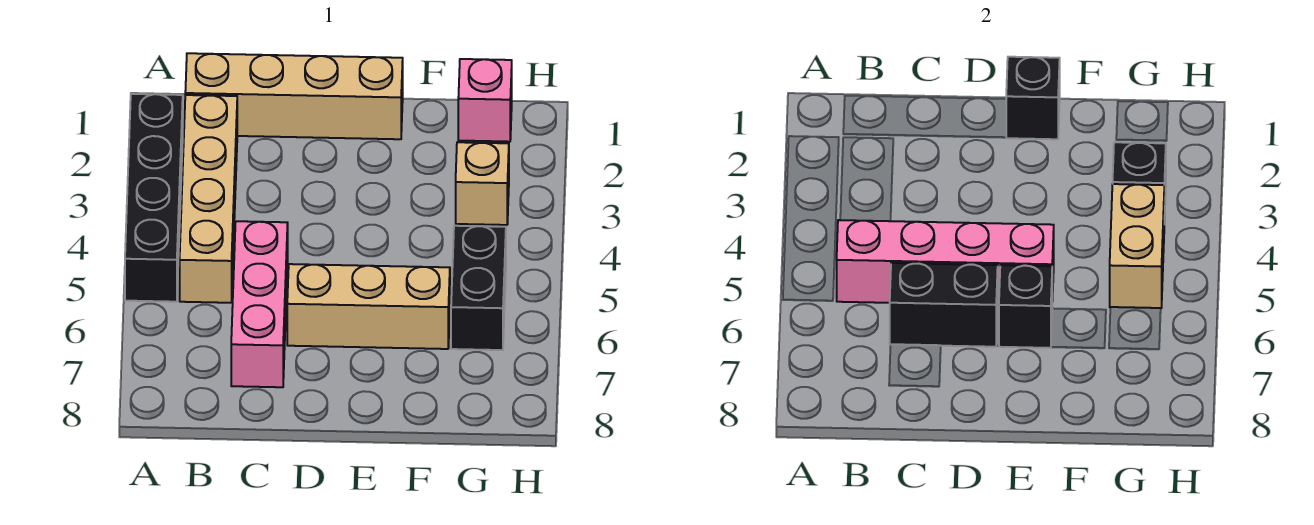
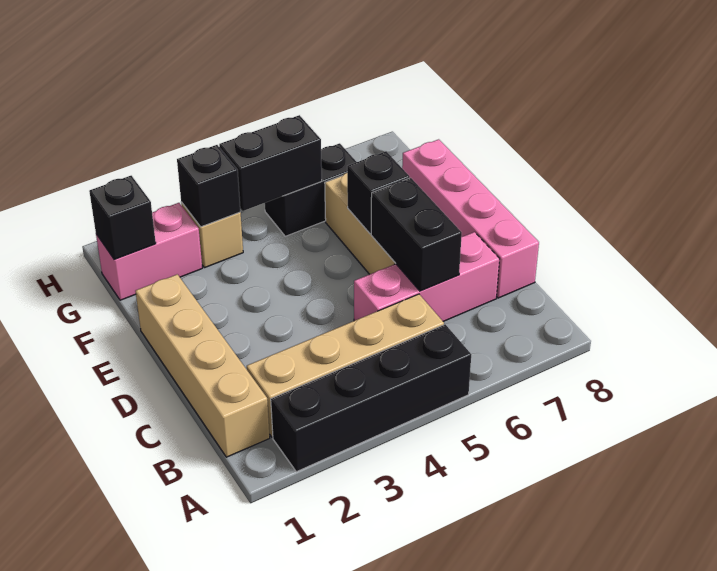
pink 1x4 brick [837,220,1054,305] -> pink 1x4 brick moved to [402,139,539,298]
black 1x1 brick [1006,57,1060,139] -> black 1x1 brick moved to [89,176,156,259]
pink 1x1 brick [458,59,512,142] -> pink 1x2 brick [96,203,202,300]
tan 1x2 brick [1110,184,1164,308] -> black 1x2 brick [219,115,322,211]

